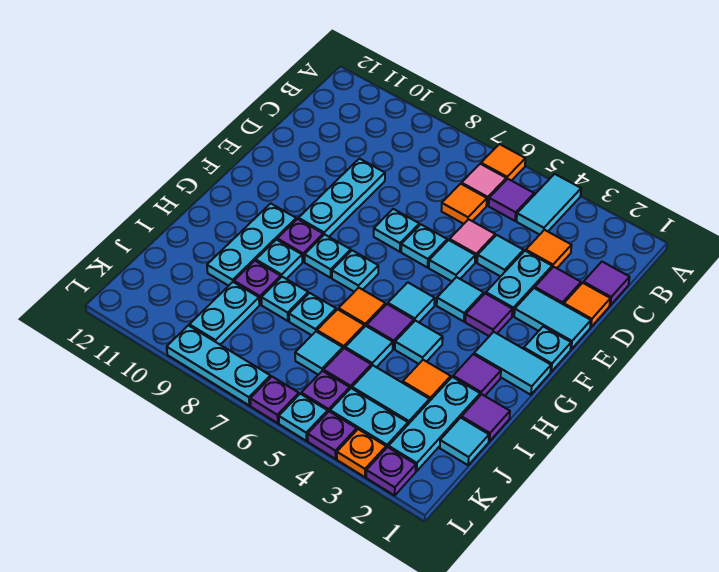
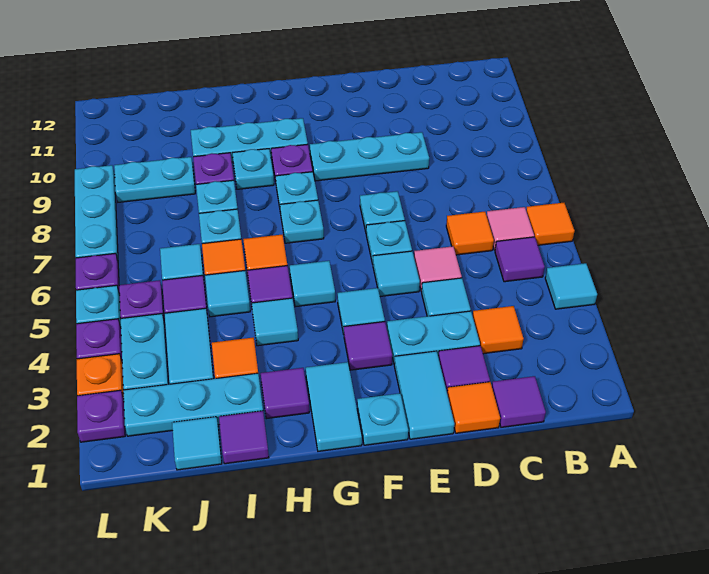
cyan 1x2 tile [516,174,581,235] -> cyan 1x1 tile [545,263,597,309]

